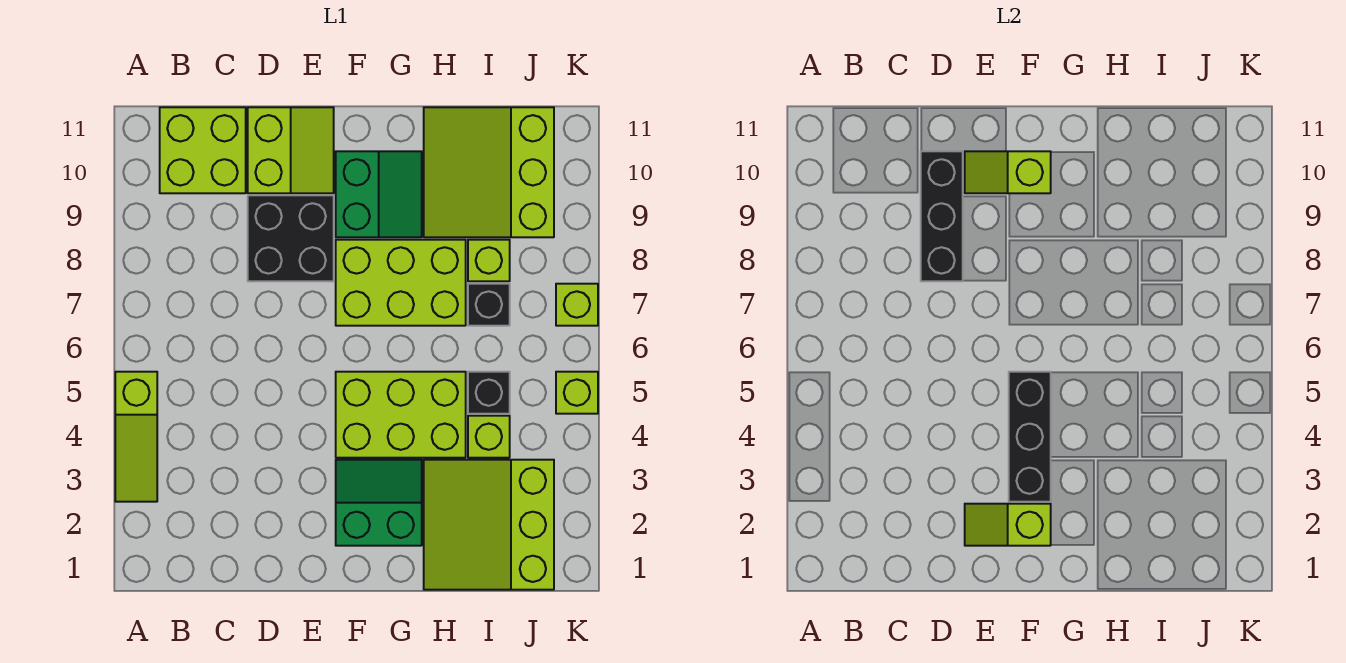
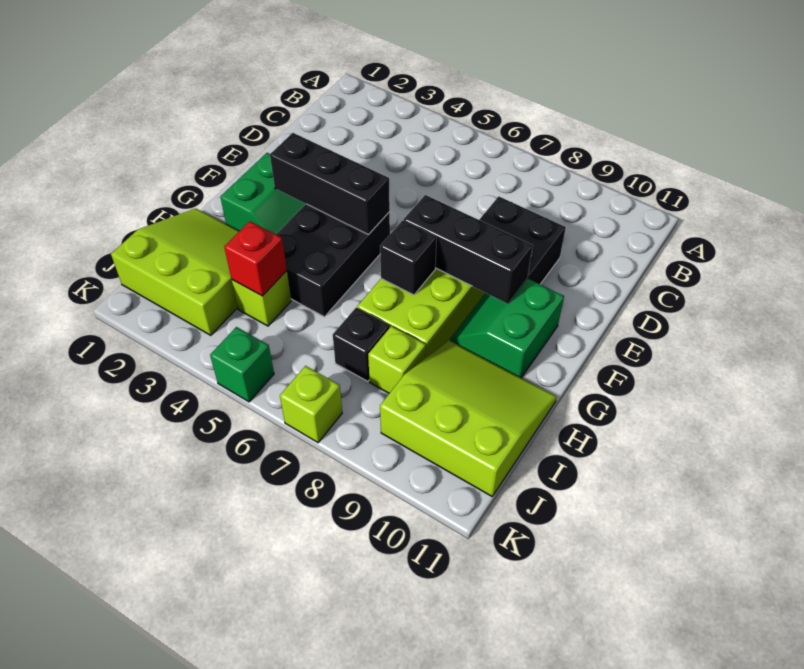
lime 1x3 slope [115,372,157,502] -> none
lime 2x2 brick [160,107,246,193] -> none
black 1x3 brick [921,151,963,281] -> black 1x3 brick moved to [404,195,533,304]
lime 2x2 slope [248,107,334,193] -> none
lime 1x2 slope [965,504,1051,546] -> none
lime 1x2 slope [965,151,1051,193] -> none
lime 2x3 brick [336,372,466,458] -> black 2x3 brick [276,204,390,317]
green 2x2 slope [336,151,422,237] -> green 2x2 slope turned to [450,279,564,378]
none -> red 1x1 brick [224,221,287,296]
black 1x1 brick [468,372,510,414] -> black 1x1 brick moved to [380,220,437,295]
lime 1x1 brick [556,372,598,414] -> green 1x1 brick [210,327,274,402]

